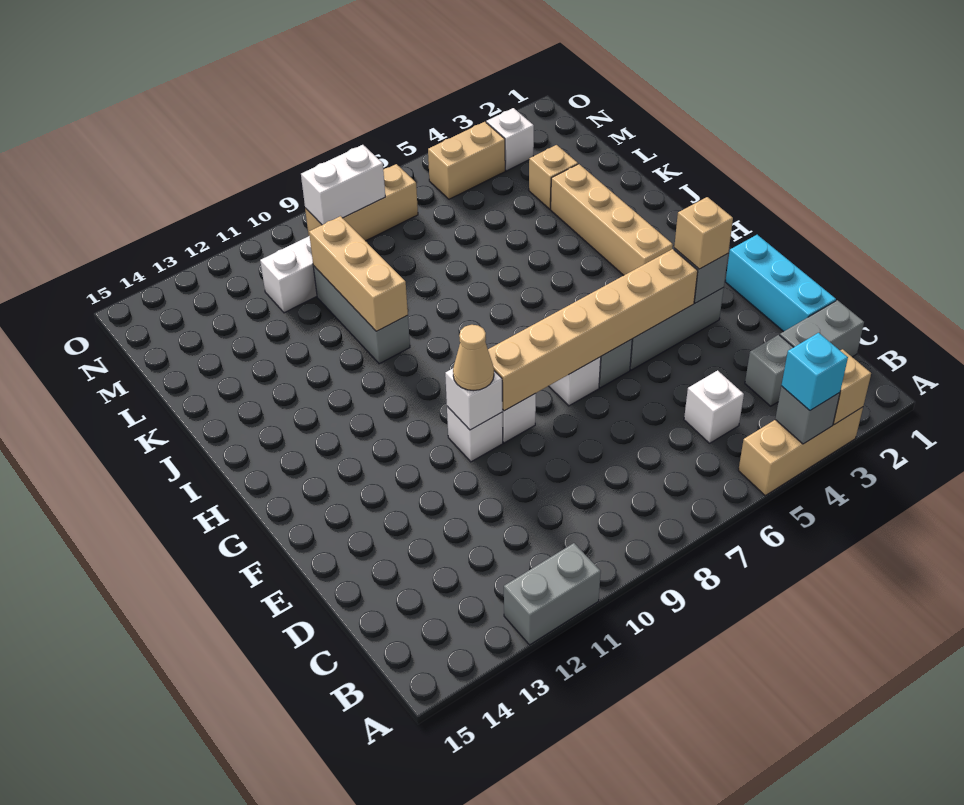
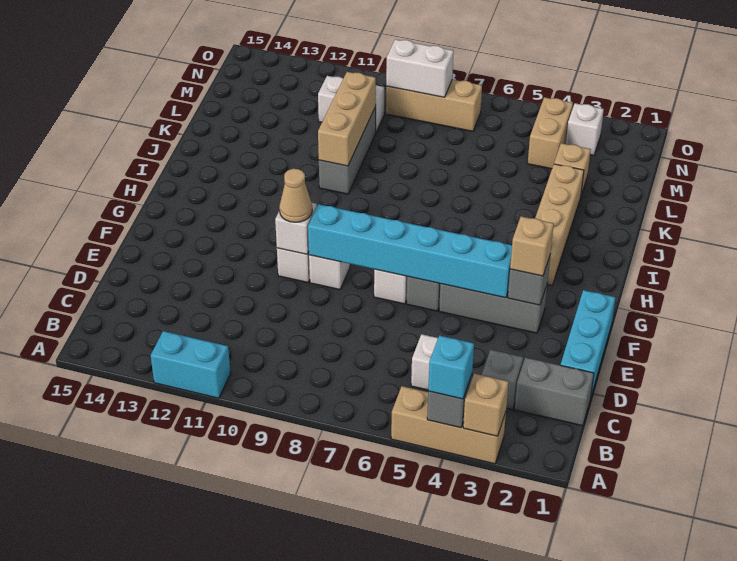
grey 1x2 brick [504,543,601,645] -> cyan 1x2 brick [151,331,231,398]
tan 1x6 brick [488,249,698,411] -> cyan 1x6 brick [308,204,512,298]
tan 1x2 brick [428,122,505,199] -> tan 1x2 brick turned to [528,97,573,169]

